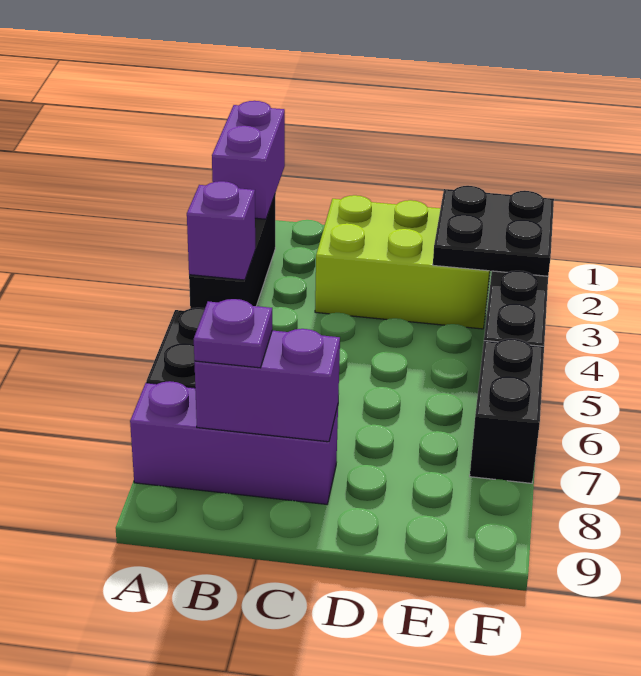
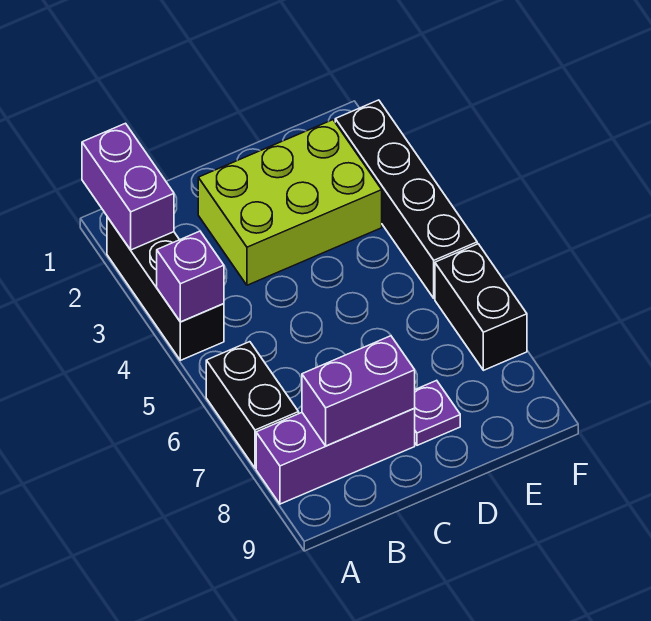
purple 1x1 plate [194,299,272,368] -> purple 1x1 plate moved to [415,380,460,445]
black 2x2 plate [433,186,554,276] -> none

